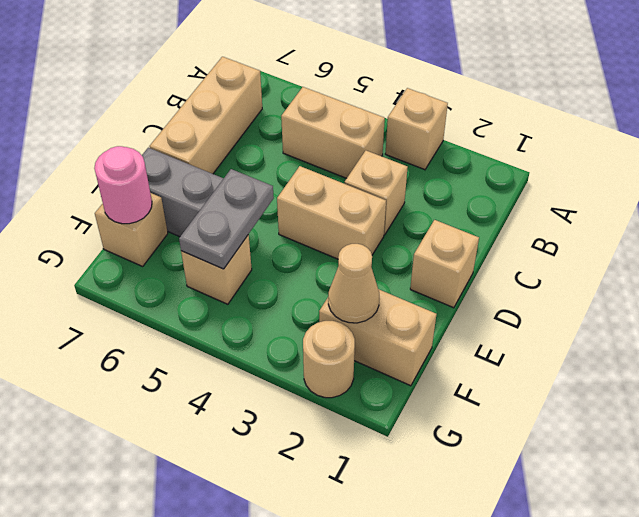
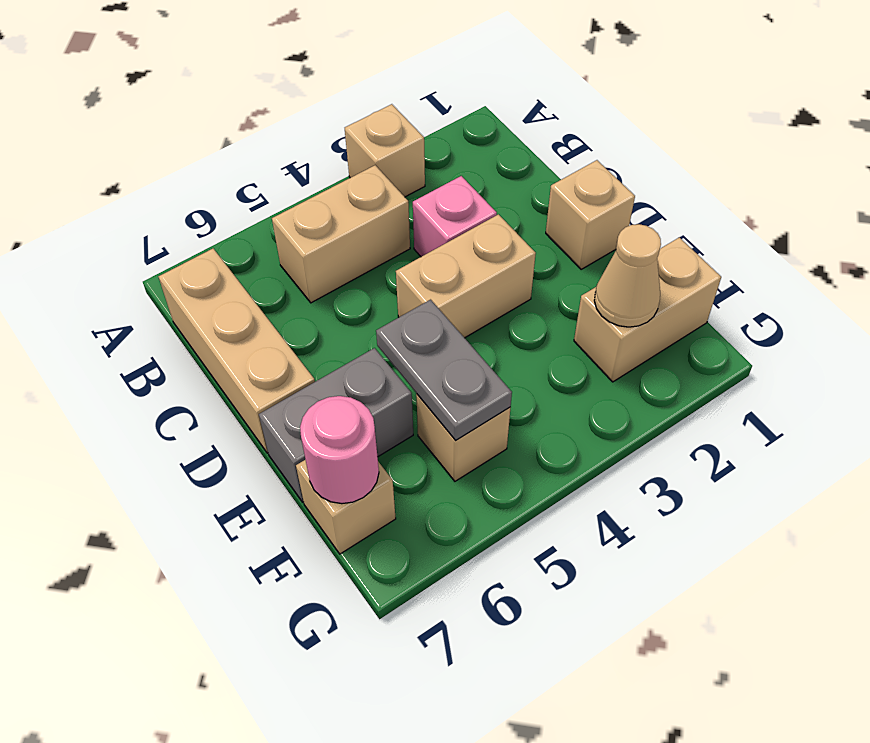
tan 1x1 brick [345,151,408,235] -> pink 1x1 brick [413,176,497,257]
tan 1x1 round brick [303,321,355,398] -> none

